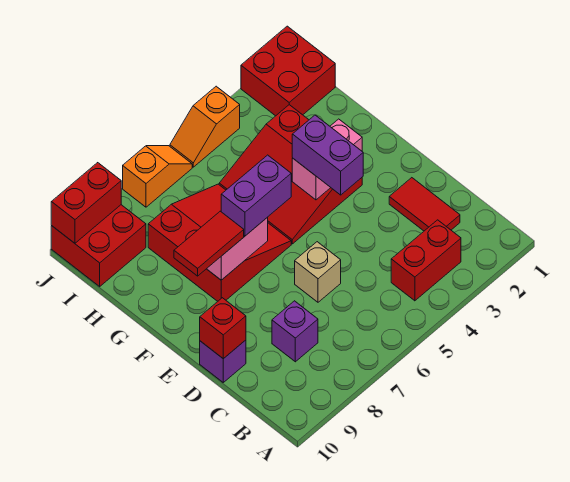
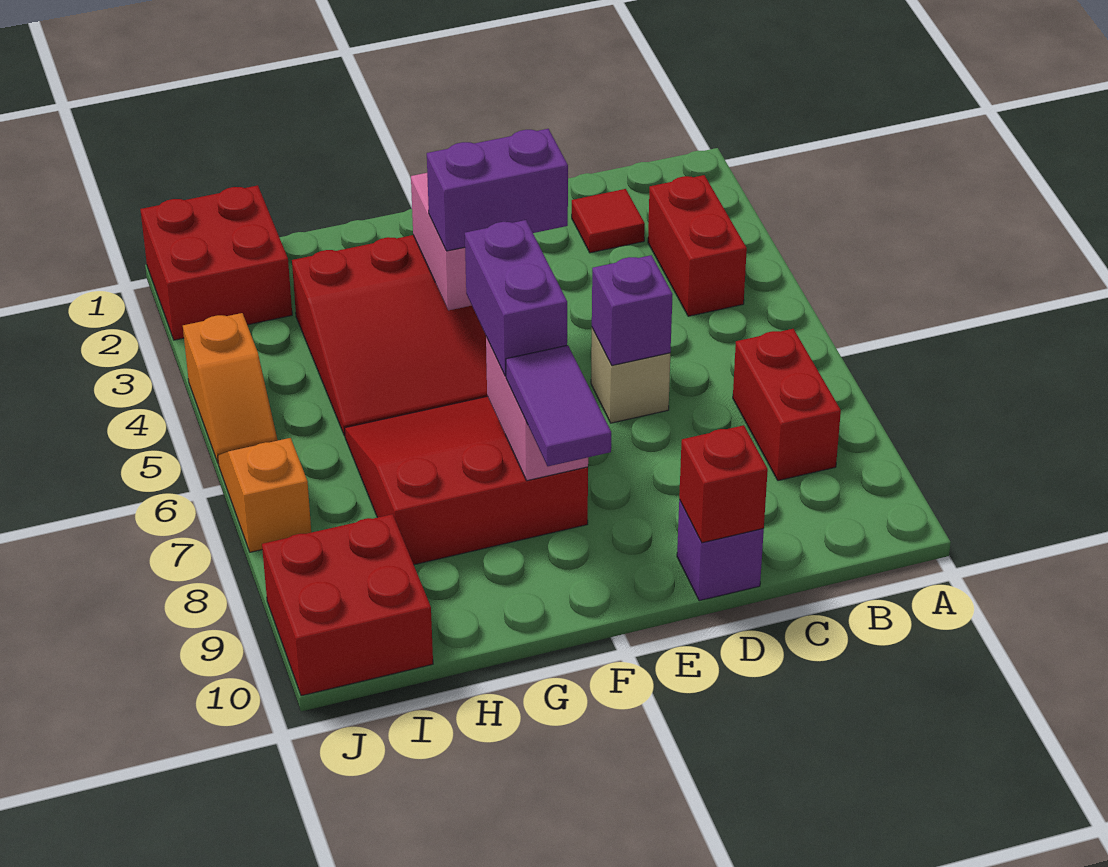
red 1x2 tile [389,178,460,231] -> red 1x1 tile [572,189,645,253]
purple 1x1 brick [272,301,318,362] -> purple 1x1 brick moved to [592,255,673,365]
red 1x2 tile [174,211,244,276] -> purple 1x2 tile [506,345,611,466]
red 1x2 brick [51,163,121,243] -> red 1x2 brick moved to [733,329,841,481]

